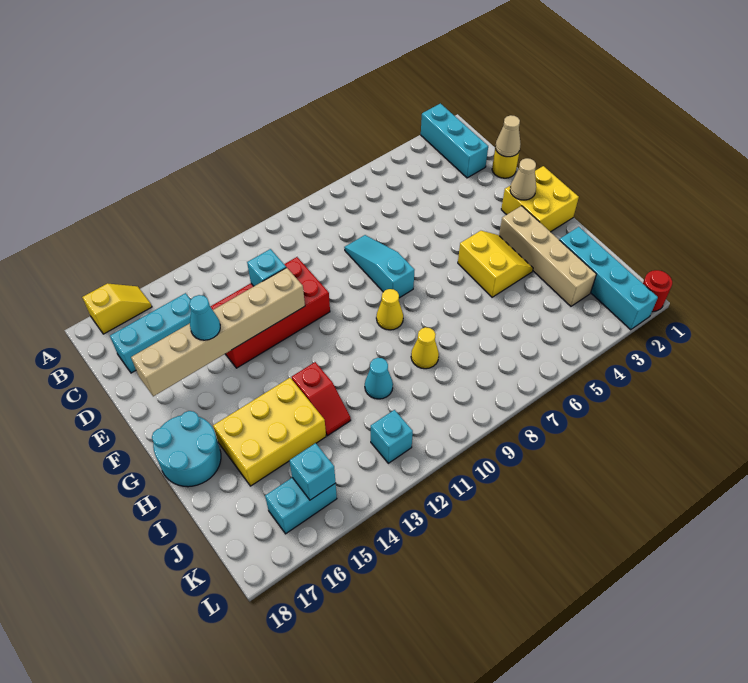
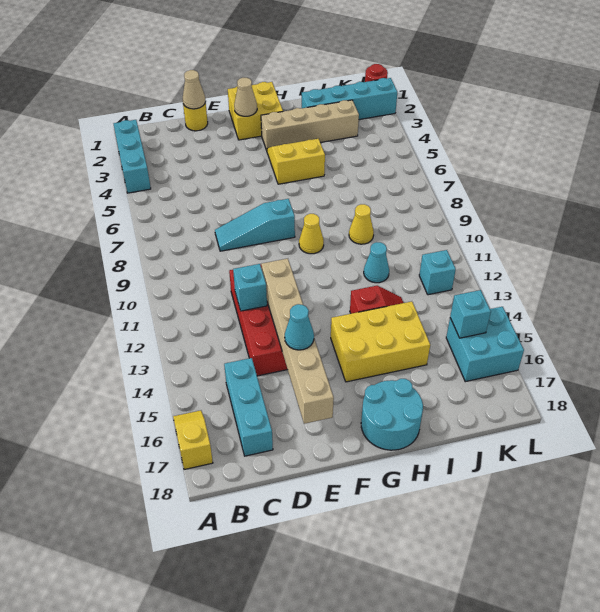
cyan 1x3 brick [421,103,488,178] -> cyan 1x3 brick turned to [114,120,151,193]
yellow 2x3 brick [213,378,326,486] -> yellow 2x3 brick turned to [331,302,430,382]
cyan 1x2 brick [265,478,337,534] -> cyan 2x2 brick [446,307,524,382]

